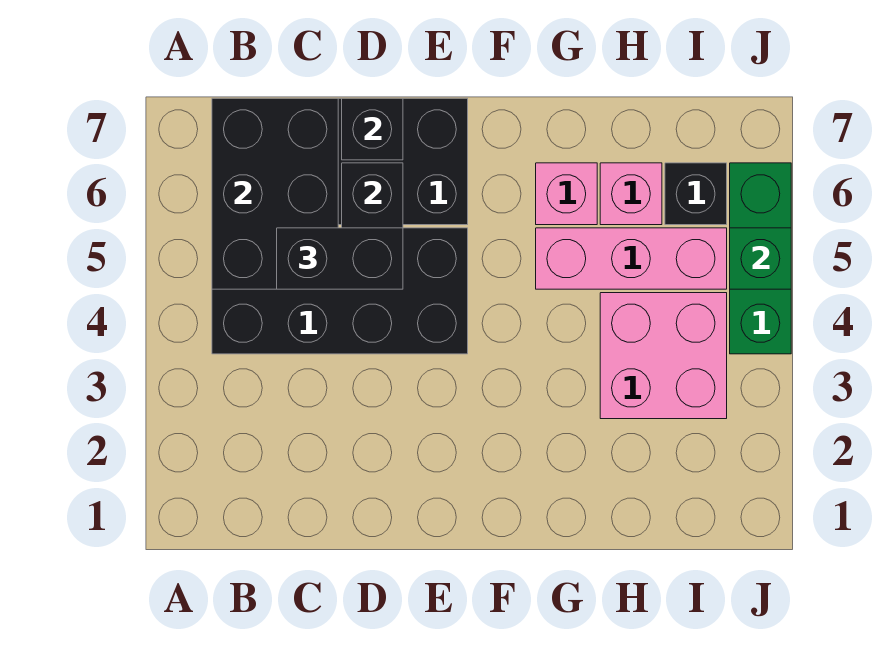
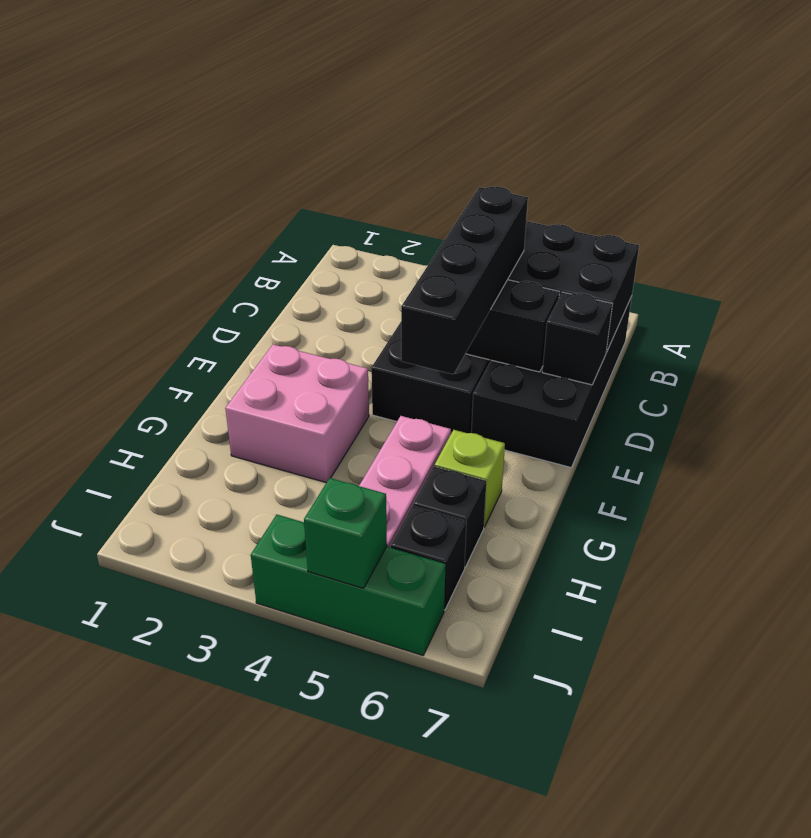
black 1x2 brick [277,228,403,289] -> black 1x4 brick [401,186,528,374]
pink 1x1 brick [536,163,597,225] -> lime 1x1 brick [435,430,505,527]
pink 2x2 brick [600,293,727,419] -> pink 2x2 brick moved to [225,344,369,483]
pink 1x1 brick [600,163,662,225] -> black 1x1 brick [413,467,486,567]

